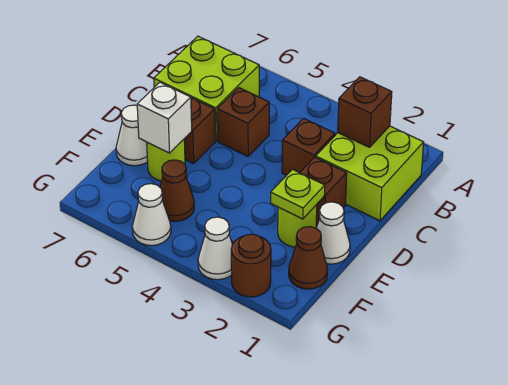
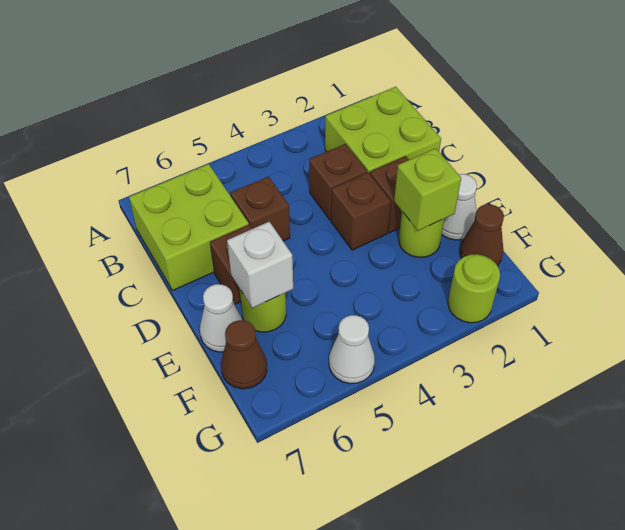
brown 1x1 brick [338,77,392,147] -> brown 1x1 brick moved to [331,173,391,250]
lime 1x1 plate [271,169,325,219] -> lime 1x1 brick [394,148,461,231]
brown 1x1 cone [160,160,194,221] -> brown 1x1 cone moved to [221,320,267,389]
brown 1x1 round brick [231,234,271,297] -> lime 1x1 round brick [448,254,500,323]
white 1x1 cone [198,217,232,280] -> none

